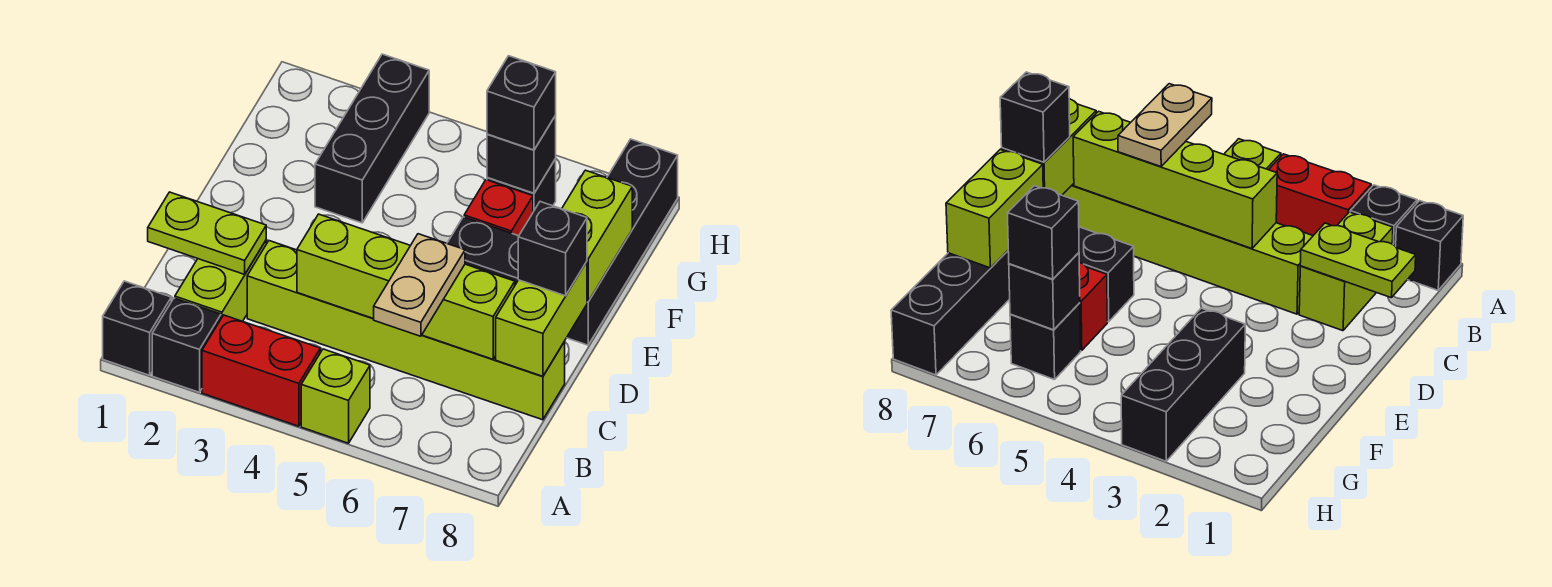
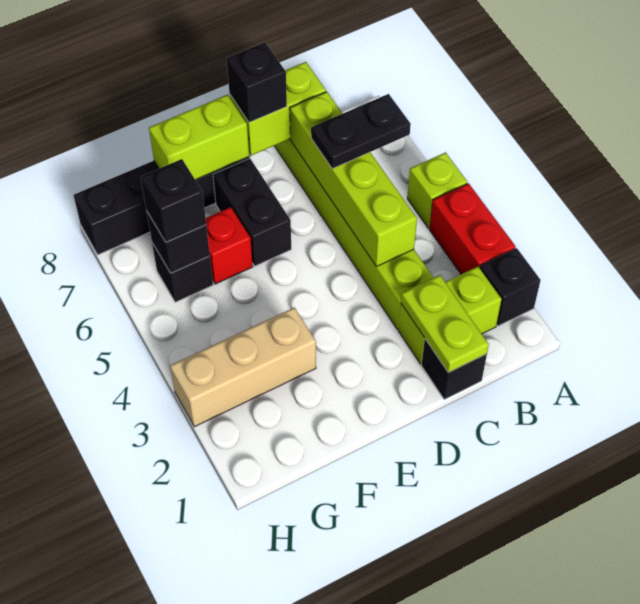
black 1x1 brick [103,281,171,375] -> black 1x1 brick moved to [421,339,487,399]
tan 1x2 plate [374,234,465,336] -> black 1x2 plate [311,94,411,169]
black 1x3 brick [315,54,429,223] -> tan 1x3 brick [170,308,316,427]

